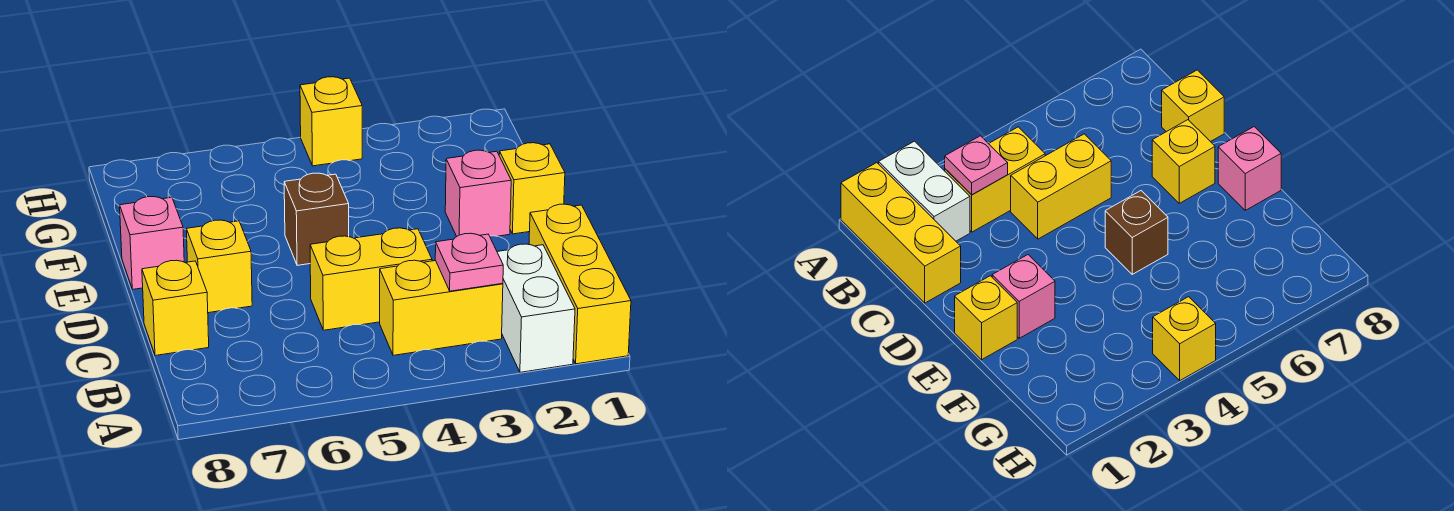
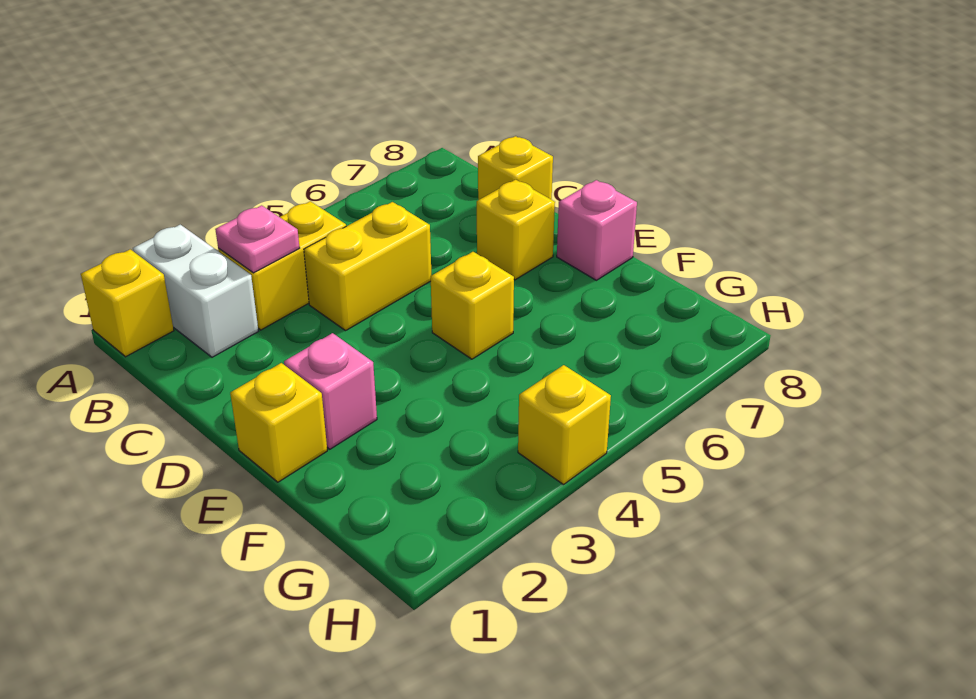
yellow 1x3 brick [529,204,631,364] -> yellow 1x1 brick [81,249,174,357]
brown 1x1 brick [284,173,349,265] -> yellow 1x1 brick [431,252,514,359]

